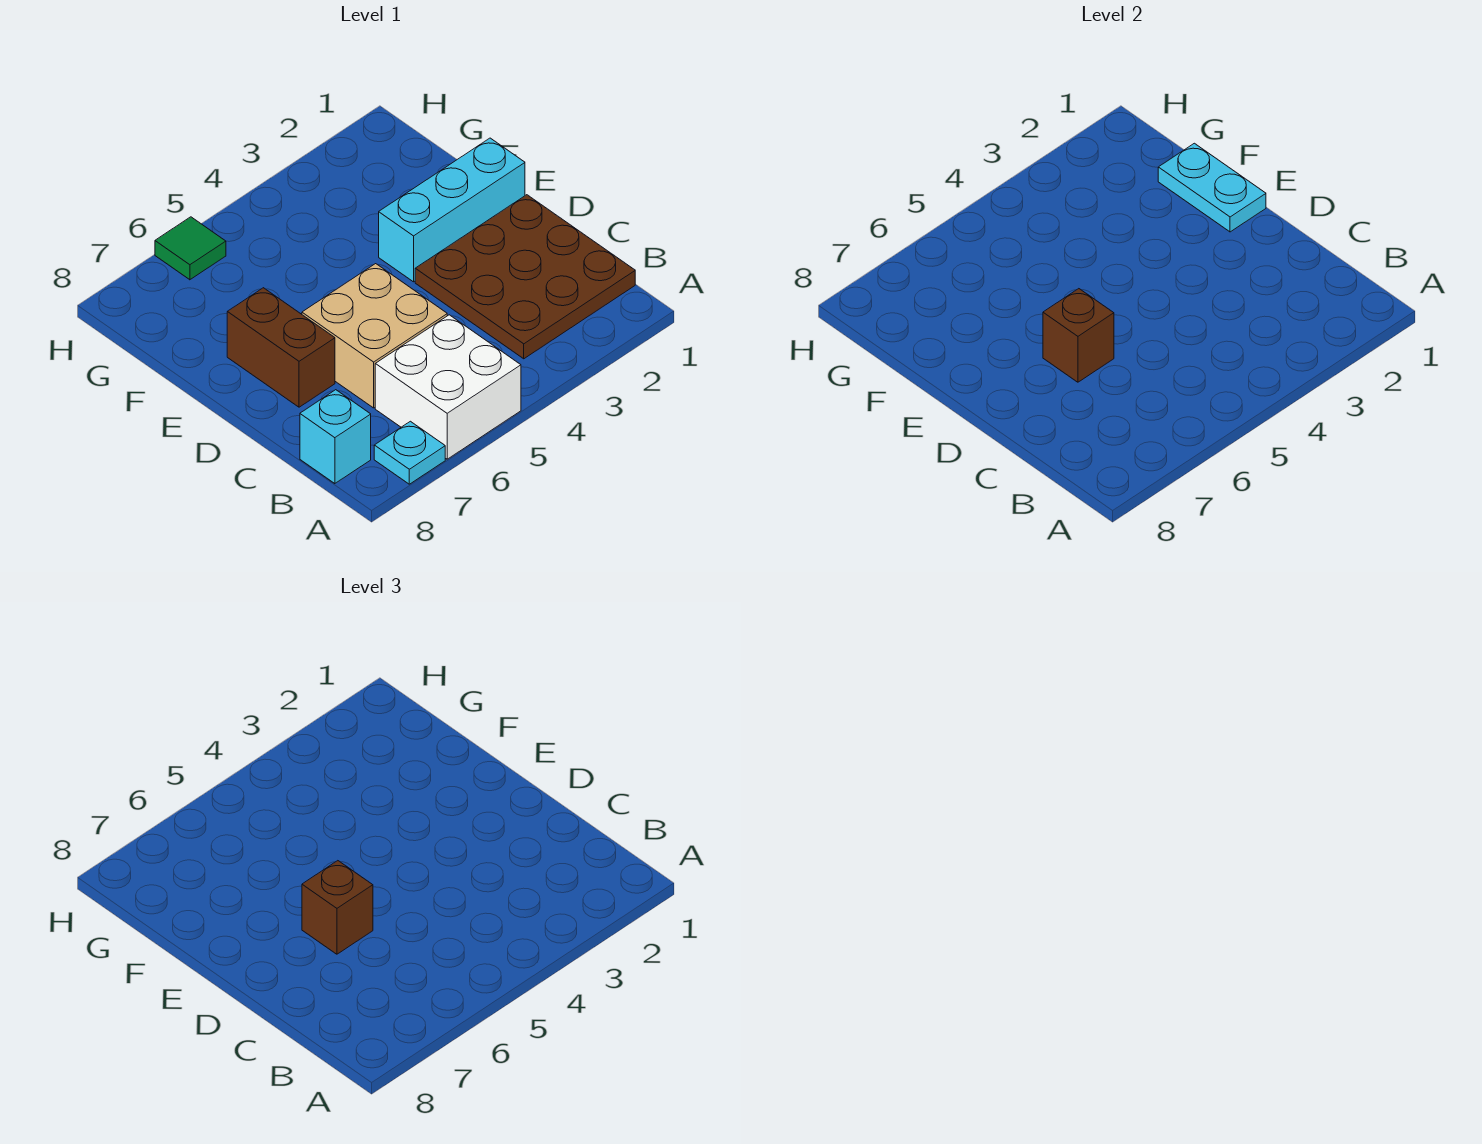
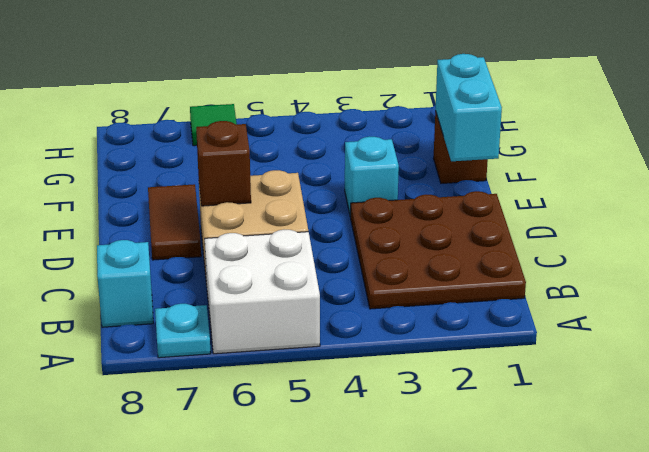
brown 1x1 brick [302,861,373,954] -> brown 1x1 brick moved to [434,111,488,184]
brown 1x2 brick [227,288,335,407] -> brown 1x2 tile [148,184,201,260]
cyan 1x3 brick [379,138,525,282] -> cyan 1x1 brick [345,137,399,217]
cyan 1x2 plate [1158,143,1266,232] -> cyan 1x2 brick [435,54,502,161]

